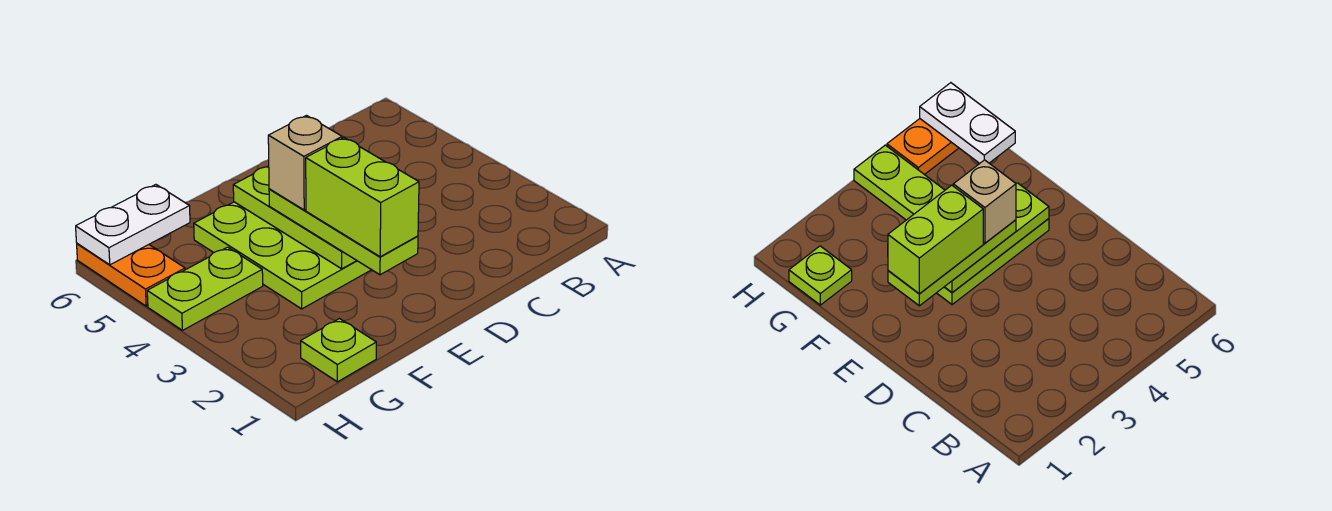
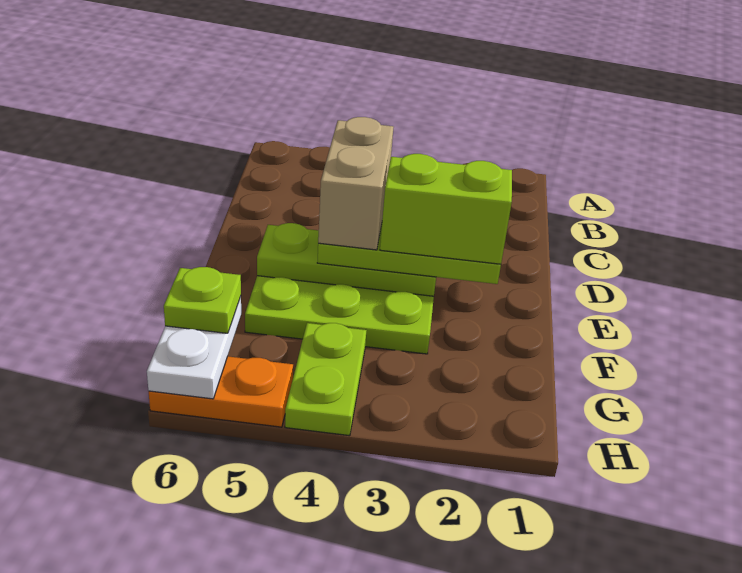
tan 1x1 brick [268,116,342,210] -> tan 1x2 brick [318,117,393,250]
lime 1x1 plate [301,319,376,382] -> lime 1x1 plate moved to [164,267,241,333]

